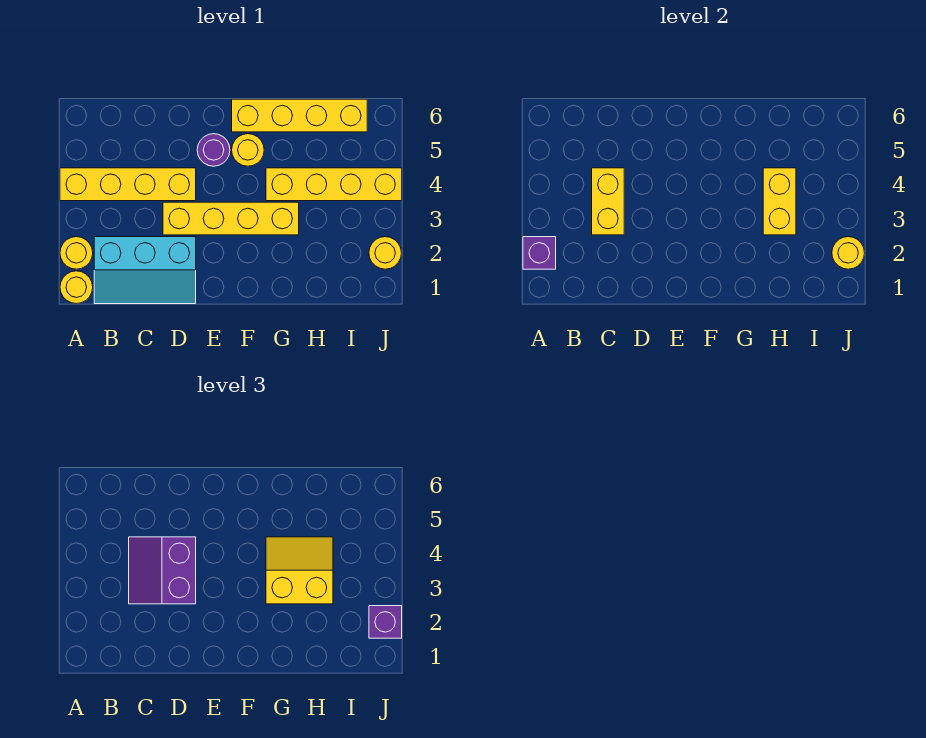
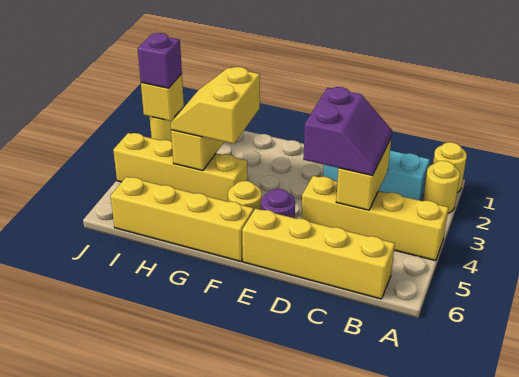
purple 1x1 brick [523,237,556,269] -> none
yellow 1x4 brick [163,202,299,235] -> yellow 1x4 brick moved to [242,209,395,299]
yellow 2x2 slope [266,537,333,604] -> yellow 2x2 slope turned to [171,67,260,144]
yellow 1x1 round brick [832,237,864,269] -> yellow 1x1 brick [141,74,184,121]

